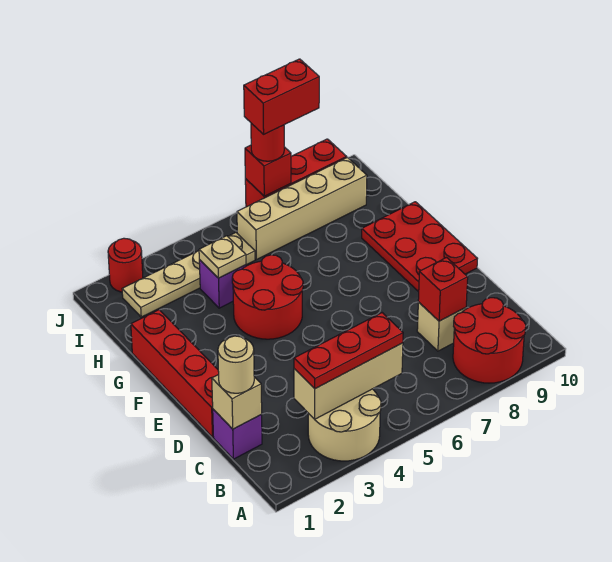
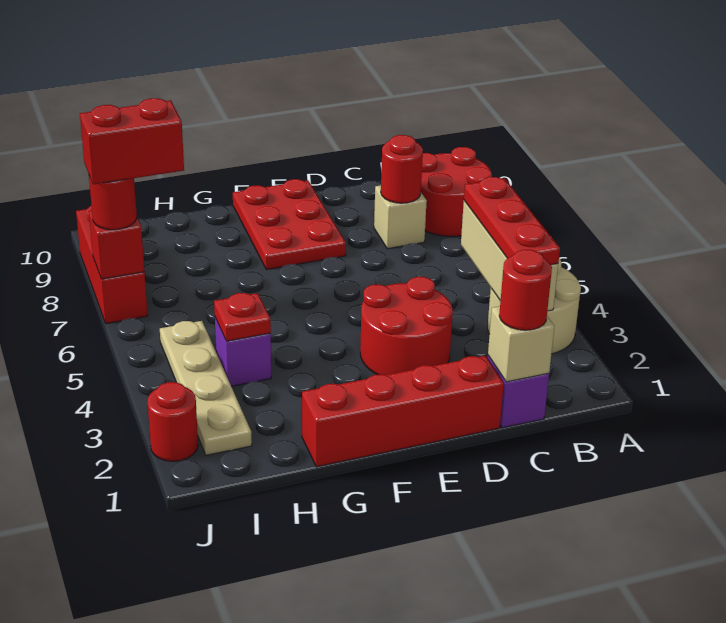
tan 1x1 round brick [218,336,254,393] -> red 1x1 round brick [499,250,552,330]
red 1x1 brick [418,258,468,321] -> red 1x1 round brick [381,135,423,203]
red 2x3 plate [362,202,477,292] -> red 2x3 plate turned to [233,179,346,270]
red 2x2 round brick [232,255,303,339] -> red 2x2 round brick moved to [360,277,453,375]
tan 1x1 plate [199,236,246,278] -> red 1x1 plate [214,293,271,341]
tan 1x4 brick [237,158,367,260] -> none
red 1x2 brick [244,59,319,134] -> red 1x2 brick turned to [80,98,184,184]

